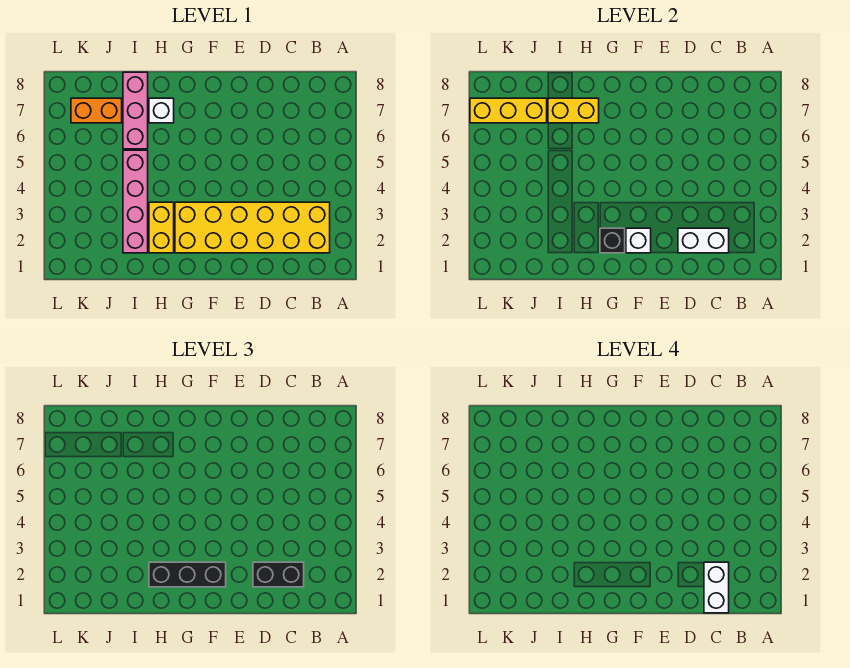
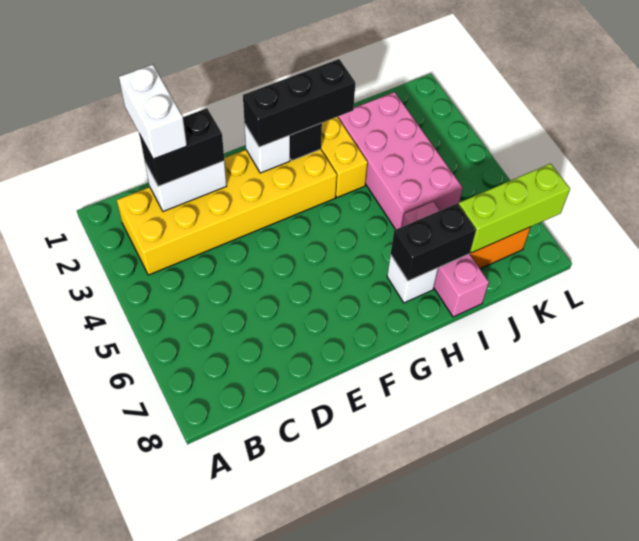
yellow 1x2 brick [548,98,599,123] -> black 1x2 brick [391,203,476,281]
pink 1x4 brick [123,150,148,253] -> pink 2x4 brick [338,92,463,230]
yellow 1x3 brick [470,98,547,123] -> lime 1x3 brick [459,164,570,253]

